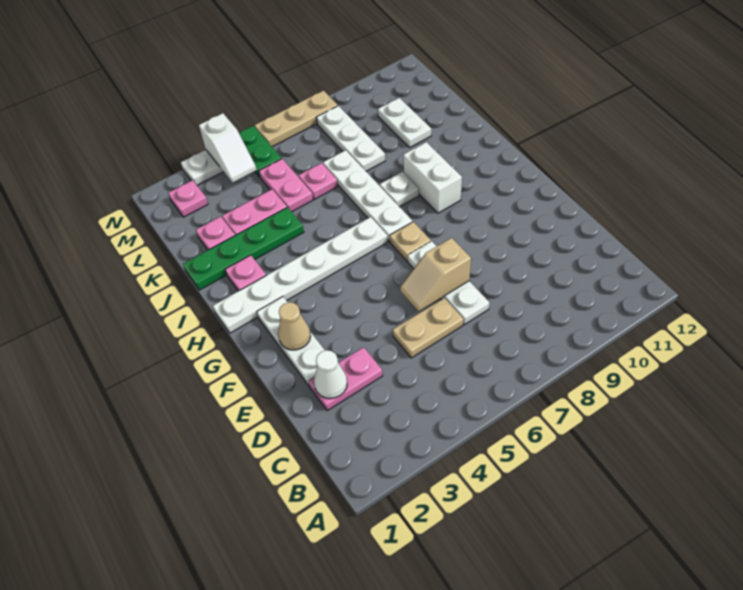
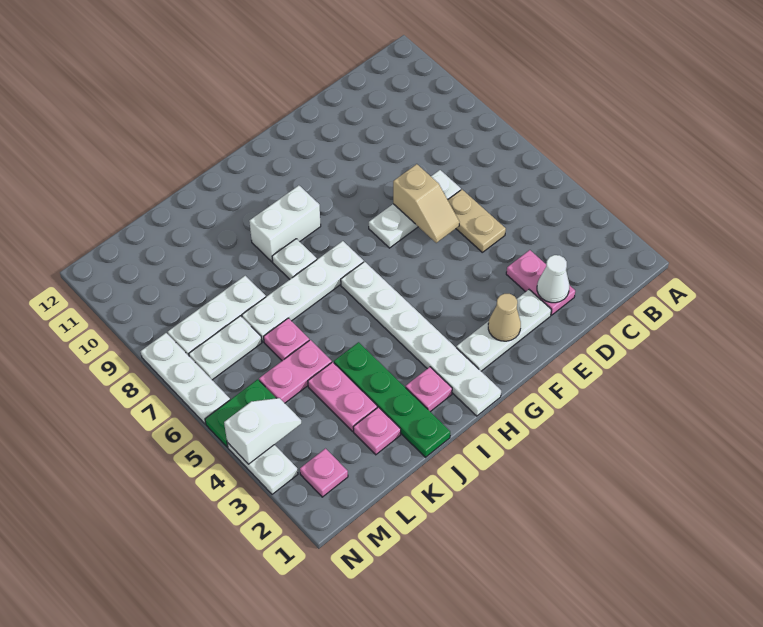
tan 1x1 plate [390,222,431,261] -> none
white 1x2 plate [378,98,431,147] -> white 1x2 plate moved to [189,316,262,380]
tan 1x3 plate [255,91,338,147] -> white 1x3 plate [141,333,230,424]

